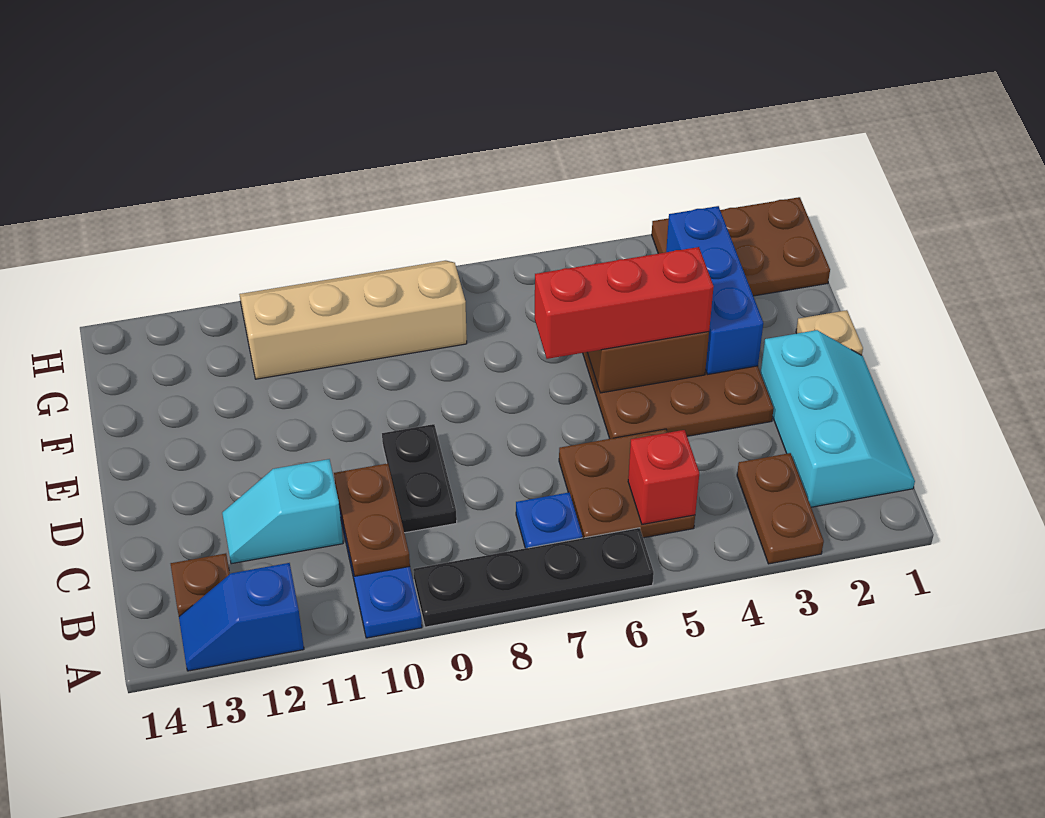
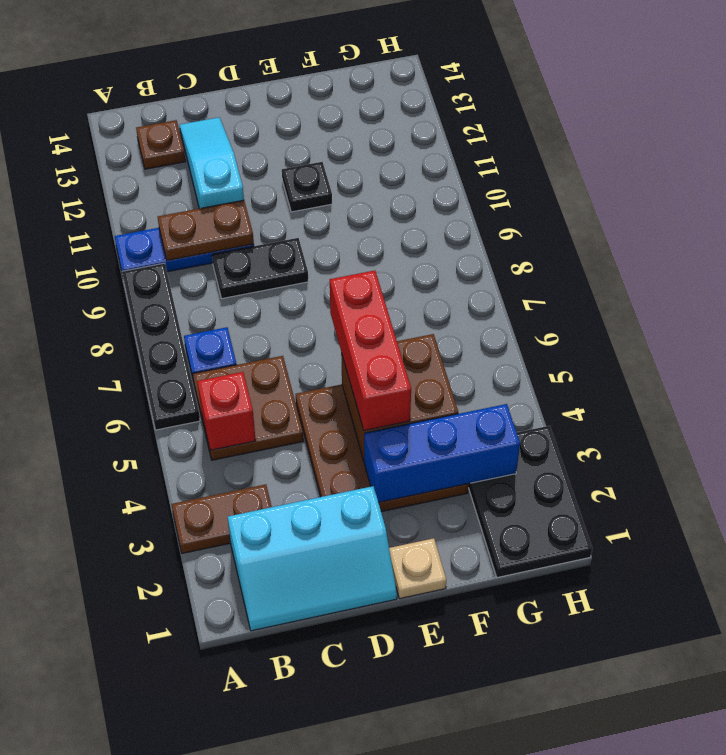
blue 1x2 slope [179,563,304,671] -> none
cyan 1x2 slope [222,459,343,564] -> cyan 1x3 slope [180,117,244,209]
none -> black 1x1 plate [282,162,332,212]
brown 2x3 plate [652,197,830,296] -> black 2x3 plate [468,426,592,578]
tan 2x4 slope [240,261,467,379] -> none

